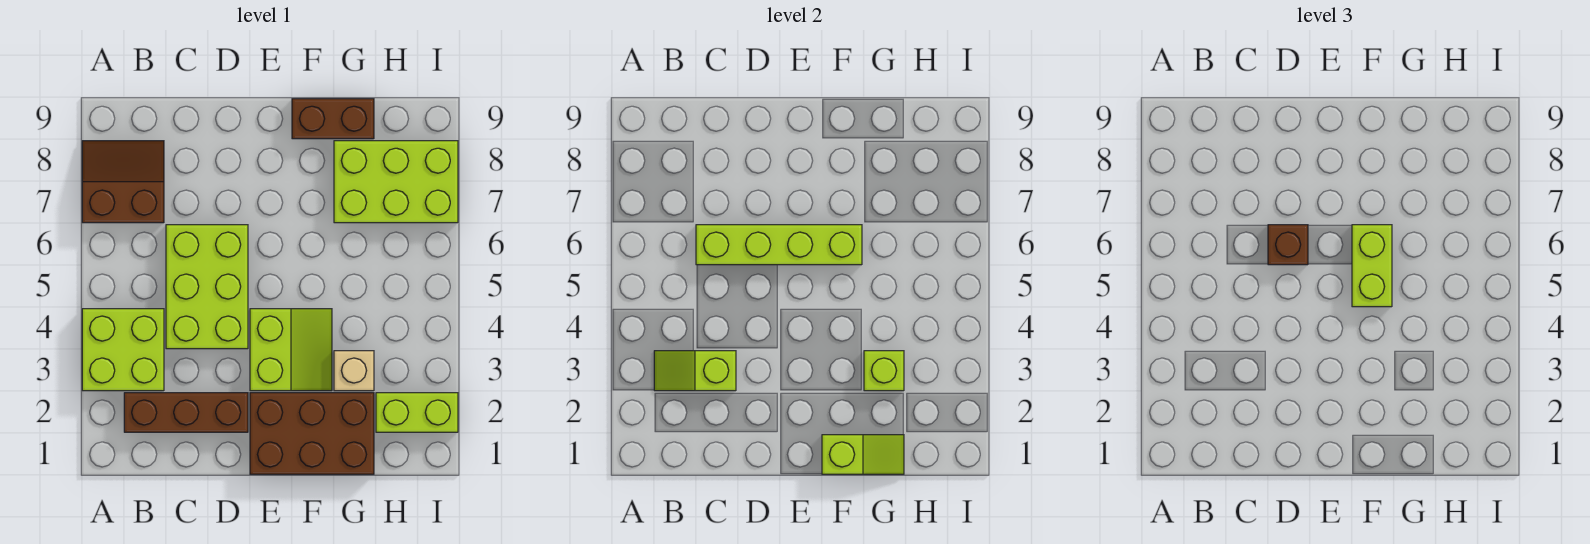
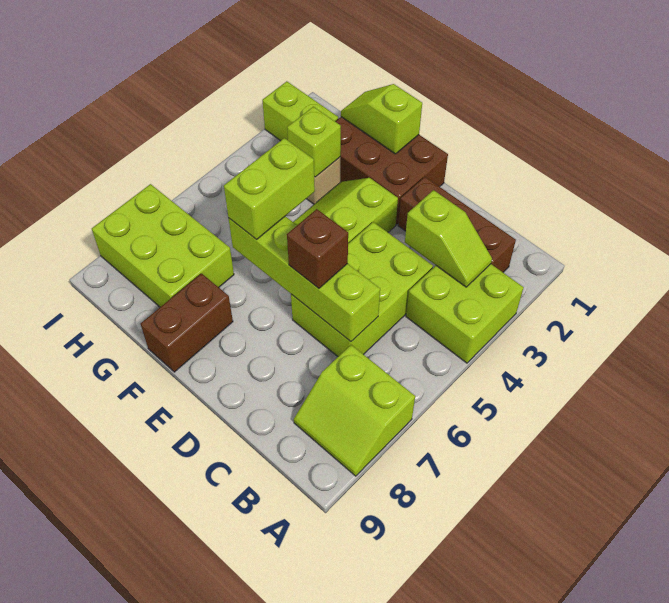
brown 2x2 slope [82,141,164,223] -> lime 2x2 slope [294,345,415,476]
brown 1x2 brick [292,99,374,139] -> brown 1x2 brick turned to [140,274,233,372]

